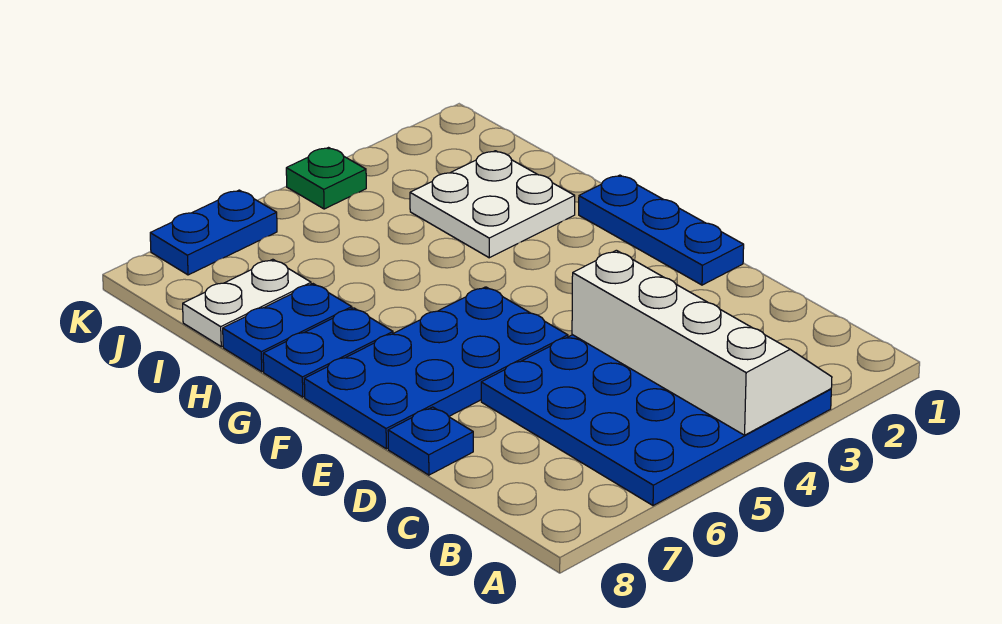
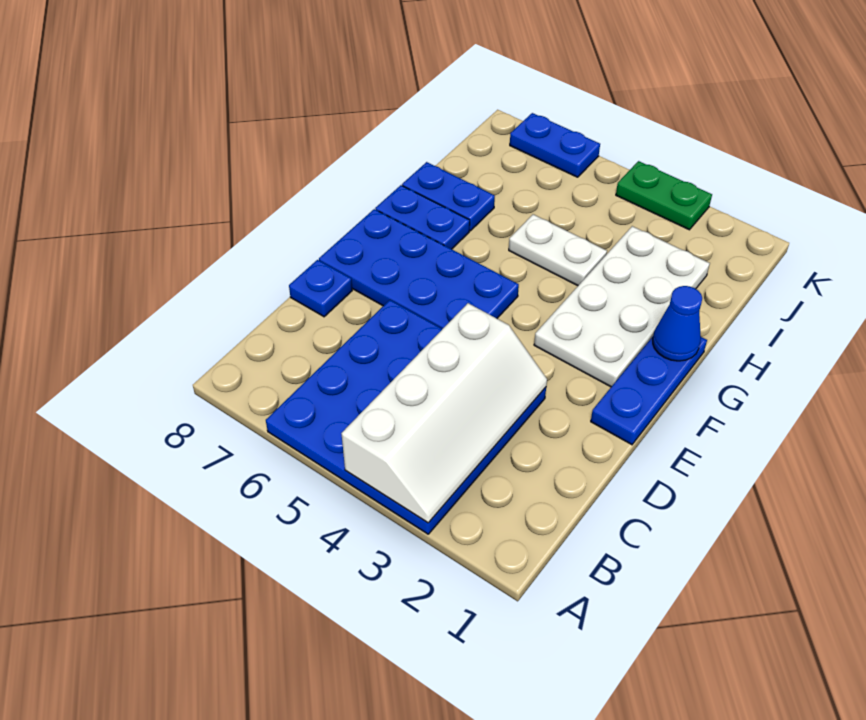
none -> blue 1x1 cone [653,286,702,361]
white 2x2 plate [410,151,575,258] -> white 2x4 plate [534,226,710,387]
white 1x2 plate [183,259,311,347] -> white 1x2 plate moved to [509,214,607,286]
green 1x1 plate [286,148,366,209] -> green 1x2 plate [616,161,712,230]

